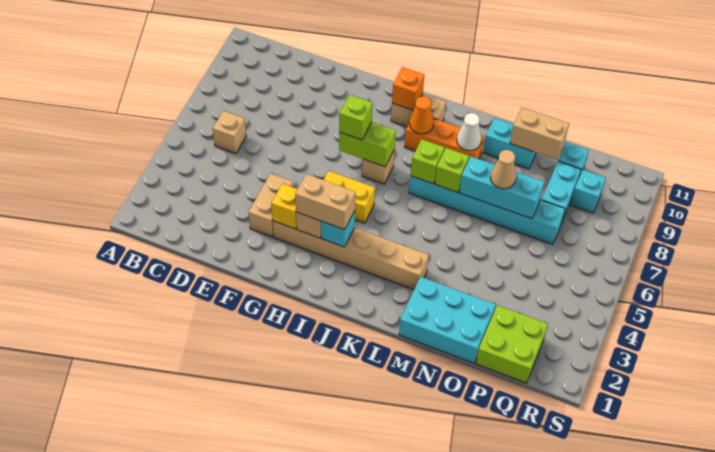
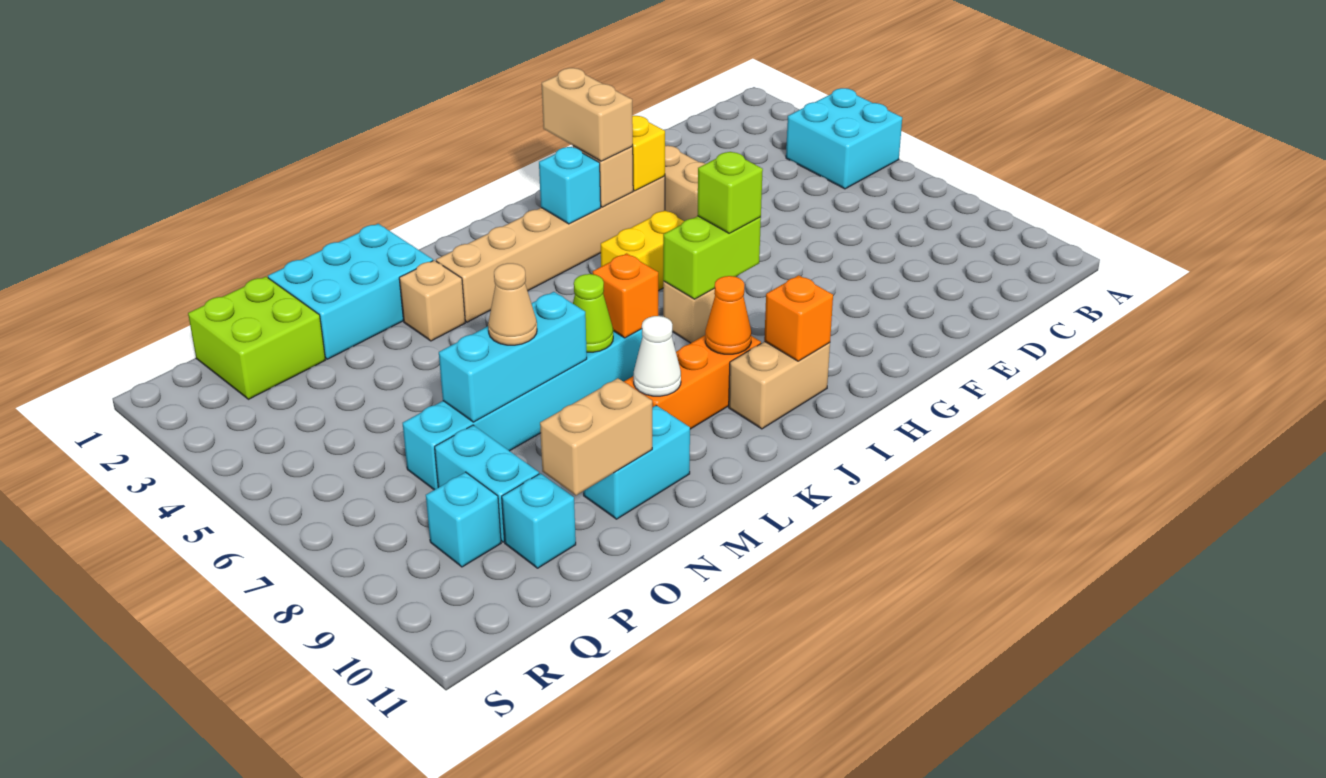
none -> cyan 2x2 brick [786,88,902,189]
tan 1x1 brick [213,111,246,154] -> tan 1x1 brick moved to [399,260,465,341]
tan 1x2 brick [295,174,356,230] -> tan 1x2 brick turned to [542,68,633,161]
lime 1x1 brick [411,139,445,184] -> orange 1x1 brick [593,253,658,338]
lime 1x1 brick [435,148,469,192] -> lime 1x1 cone [573,274,613,352]

